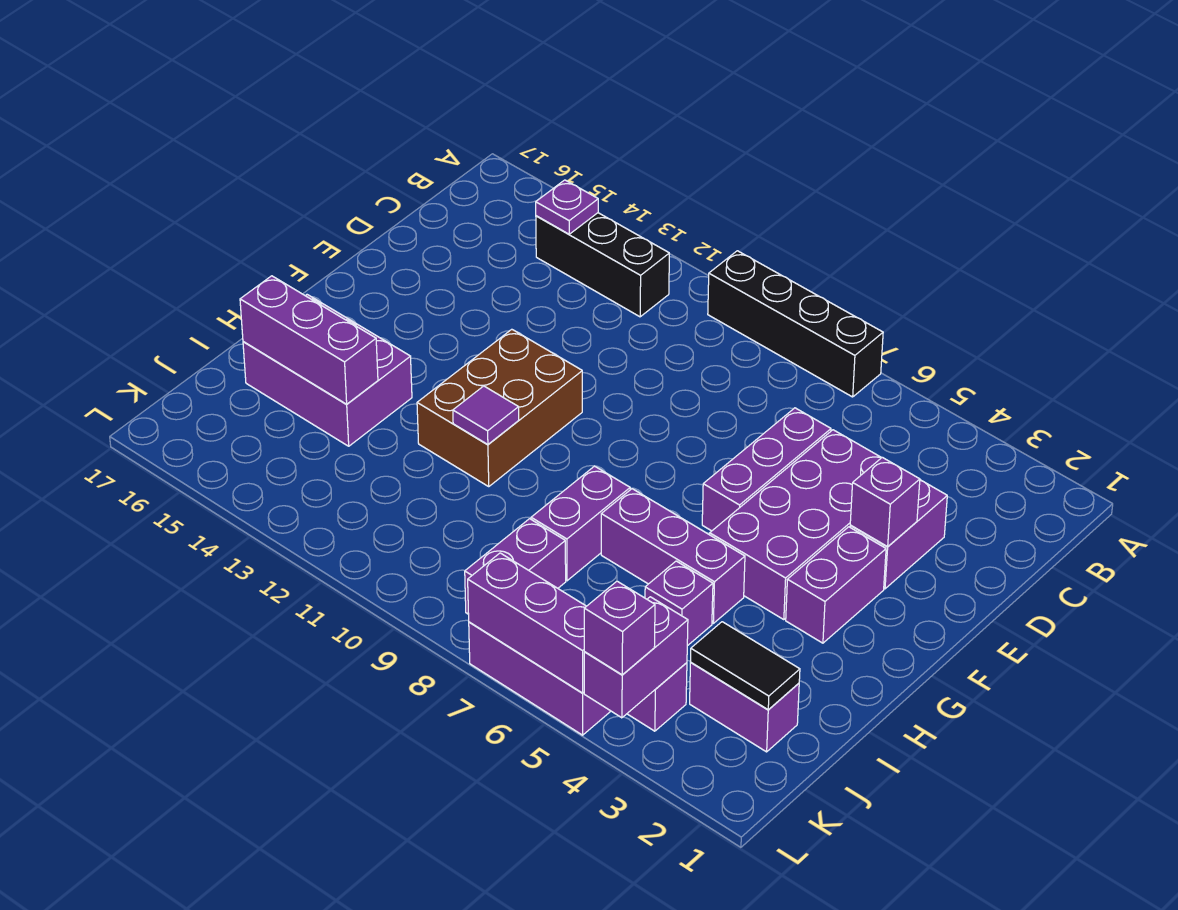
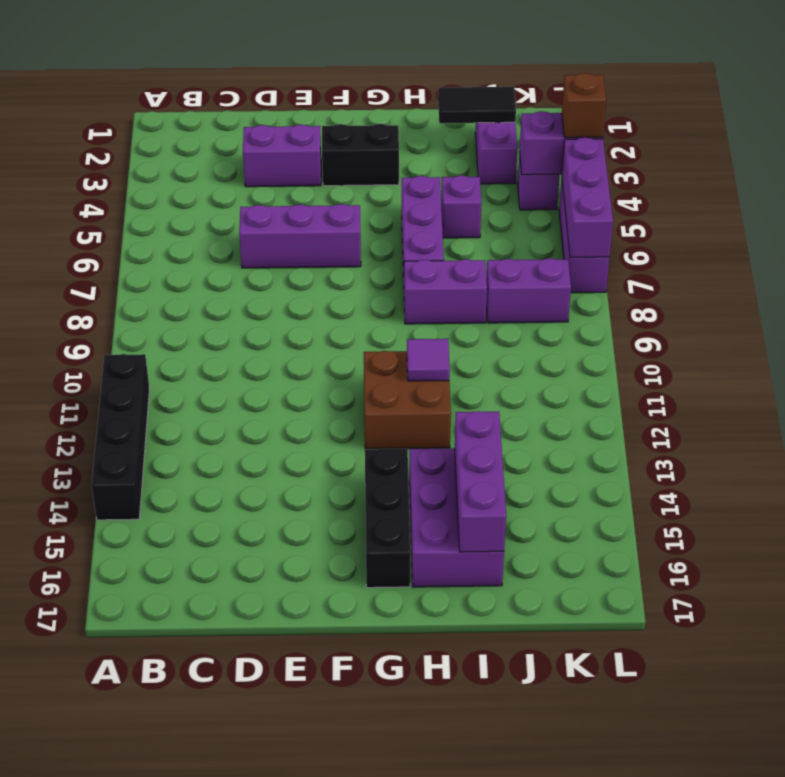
black 1x4 brick [708,251,883,397] -> black 1x4 brick moved to [91,354,150,520]
black 1x3 brick [536,213,669,317] -> black 1x3 brick moved to [365,449,411,588]
purple 1x1 plate [536,180,598,234] -> none
purple 2x4 brick [710,430,881,620] -> none
purple 1x1 brick [850,457,920,547] -> none
purple 1x2 brick [786,527,886,643] -> black 1x2 brick [322,124,399,186]
brown 2x3 brick [417,329,582,486] -> brown 2x2 brick [364,351,451,449]
black 1x2 tile [690,622,800,710] -> black 1x2 tile turned to [438,87,516,123]
purple 1x1 brick [584,581,655,675] -> brown 1x1 brick [562,73,606,138]

